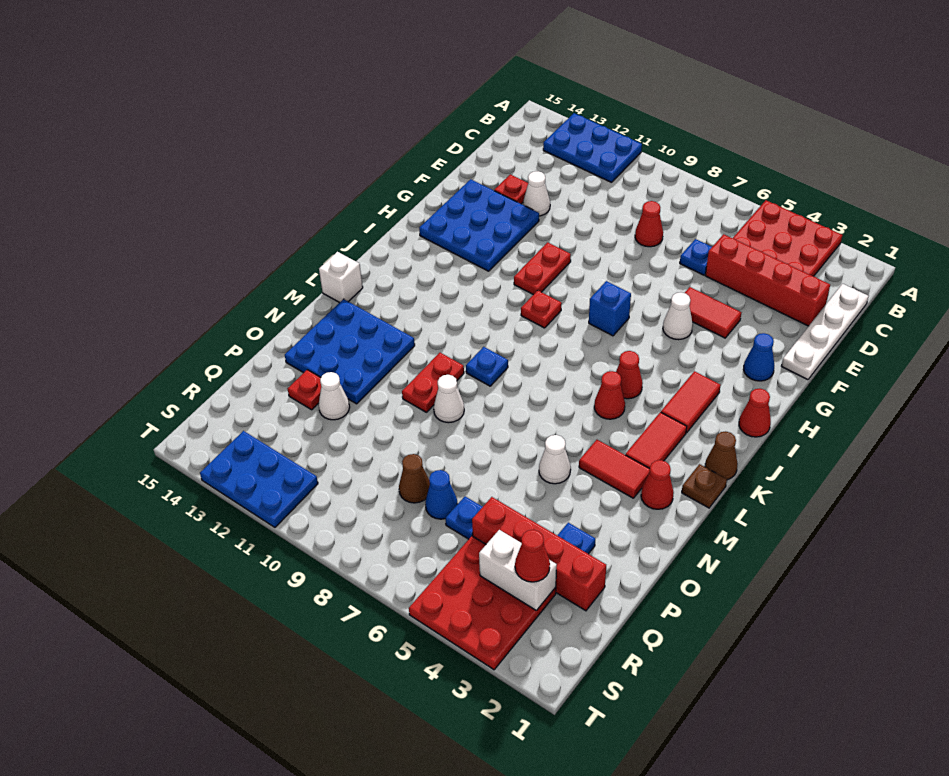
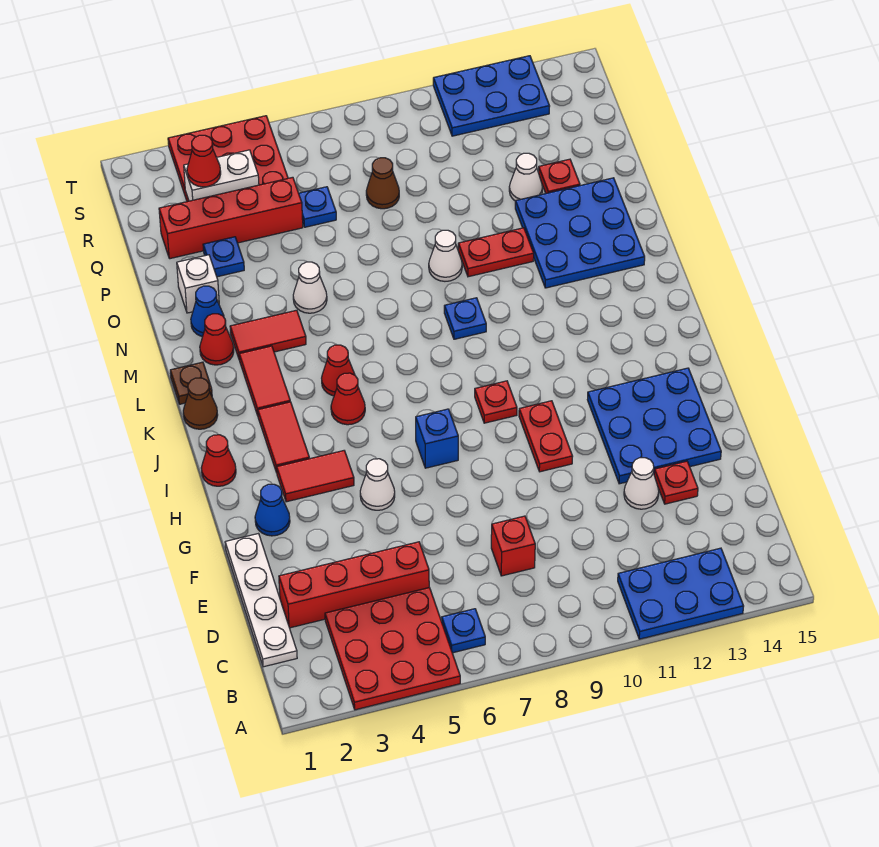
blue 1x1 plate [680,239,712,275] -> blue 1x1 plate moved to [442,609,485,653]
red 1x1 cone [635,201,663,247] -> red 1x1 brick [491,516,535,576]
red 1x2 tile [685,287,741,338] -> red 1x2 tile moved to [277,451,354,502]
white 1x1 brick [319,252,363,303] -> white 1x1 brick moved to [177,255,219,313]
red 1x2 plate [402,353,464,412] -> red 1x2 plate turned to [458,228,534,277]
blue 1x1 cone [425,470,457,519] -> blue 1x1 cone moved to [191,286,224,337]

